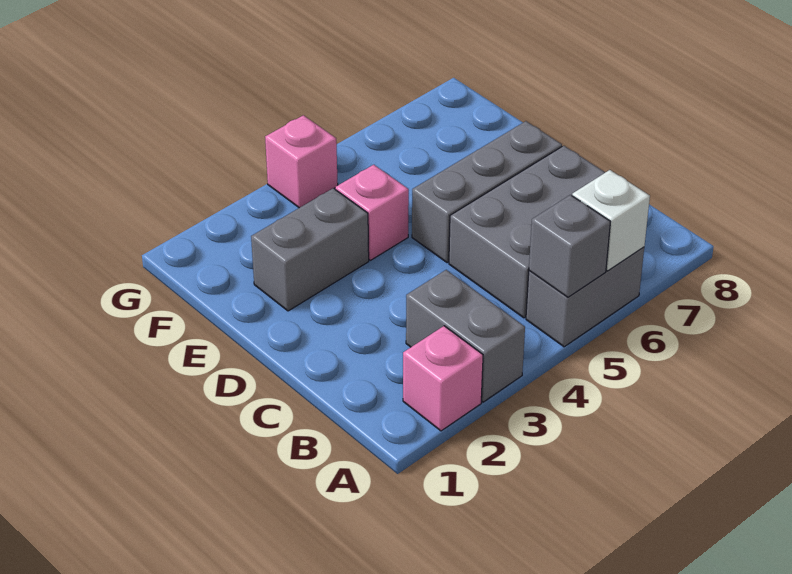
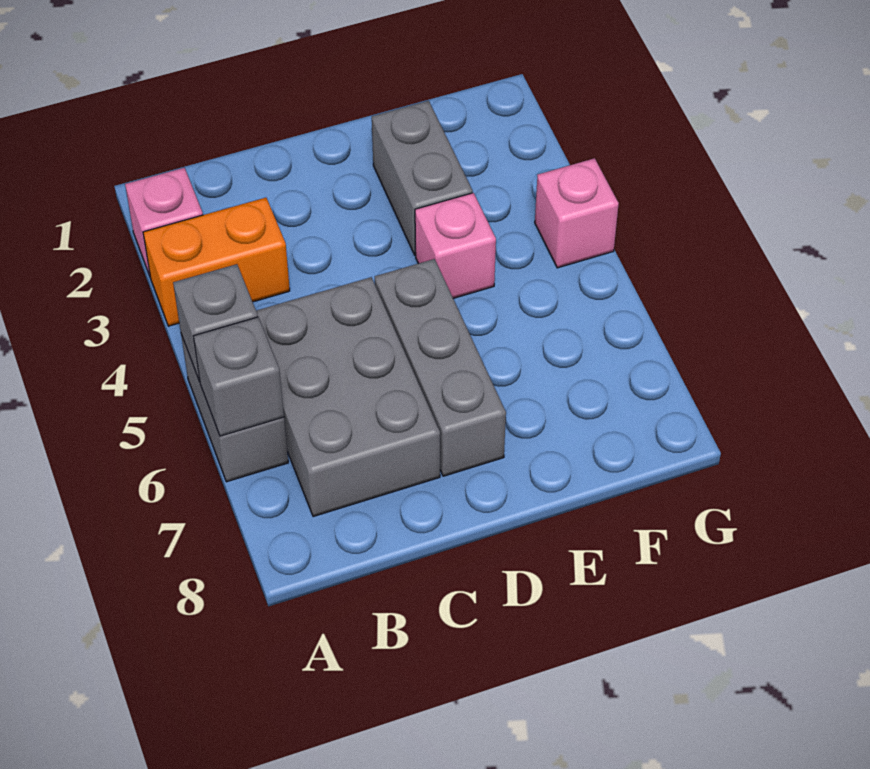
grey 1x2 brick [406,270,525,402] -> orange 1x2 brick [143,198,290,326]
white 1x1 brick [572,170,650,271] -> grey 1x1 brick [194,317,284,436]

